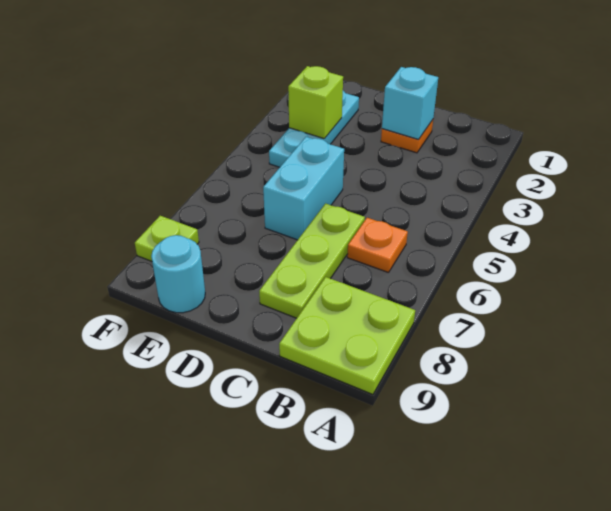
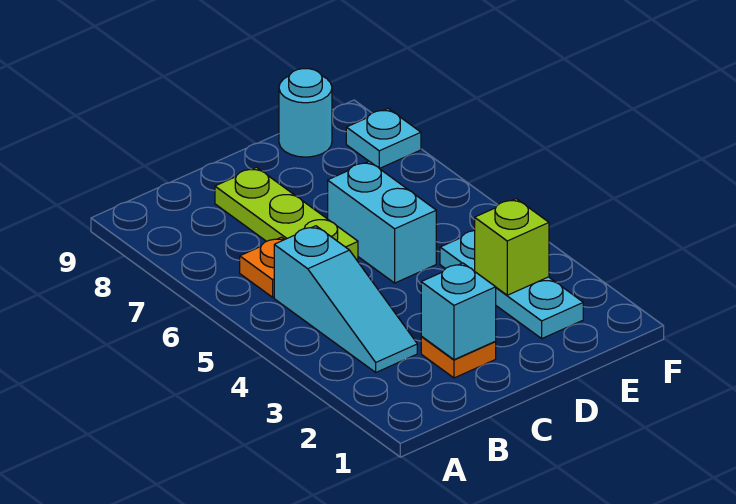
lime 2x2 plate [279,277,415,394] -> none
none -> cyan 1x3 slope [274,226,417,372]
lime 1x1 plate [135,216,199,261] -> cyan 1x1 plate [346,109,421,169]

